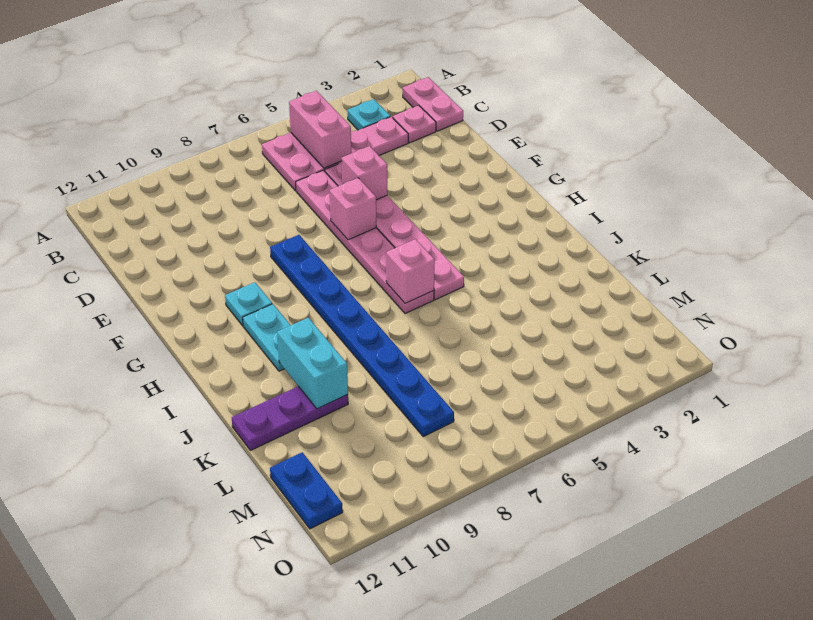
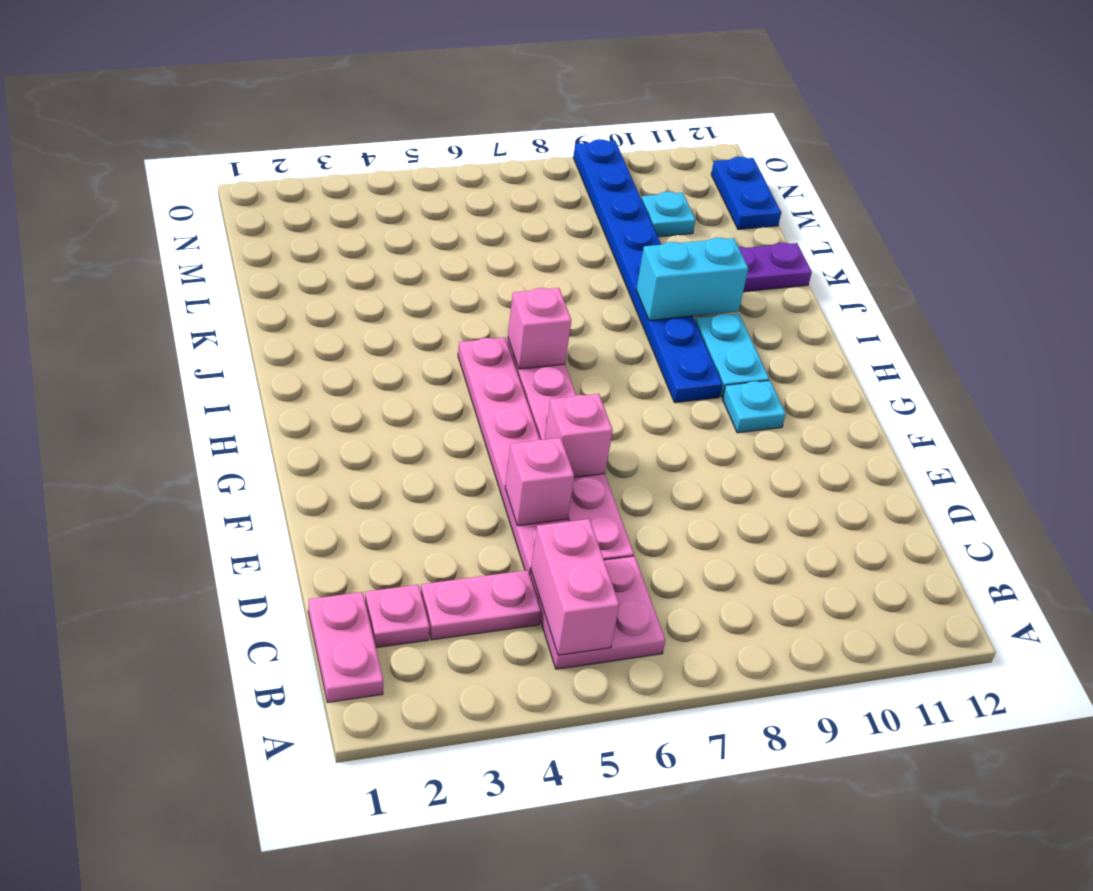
cyan 1x1 plate [347,99,390,130] -> cyan 1x1 plate moved to [641,192,696,237]
blue 1x8 plate [270,235,454,437] -> blue 1x8 plate moved to [573,139,722,403]
cyan 1x2 brick [277,318,348,409] -> cyan 1x2 brick turned to [636,238,748,321]

